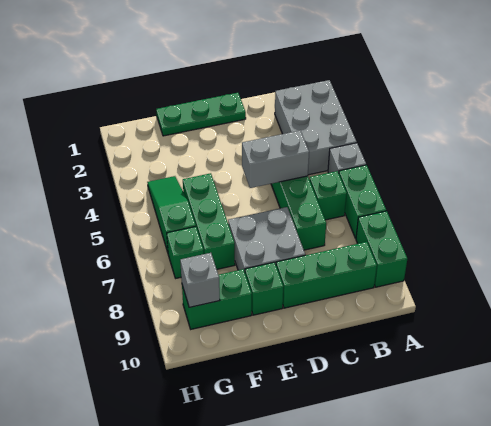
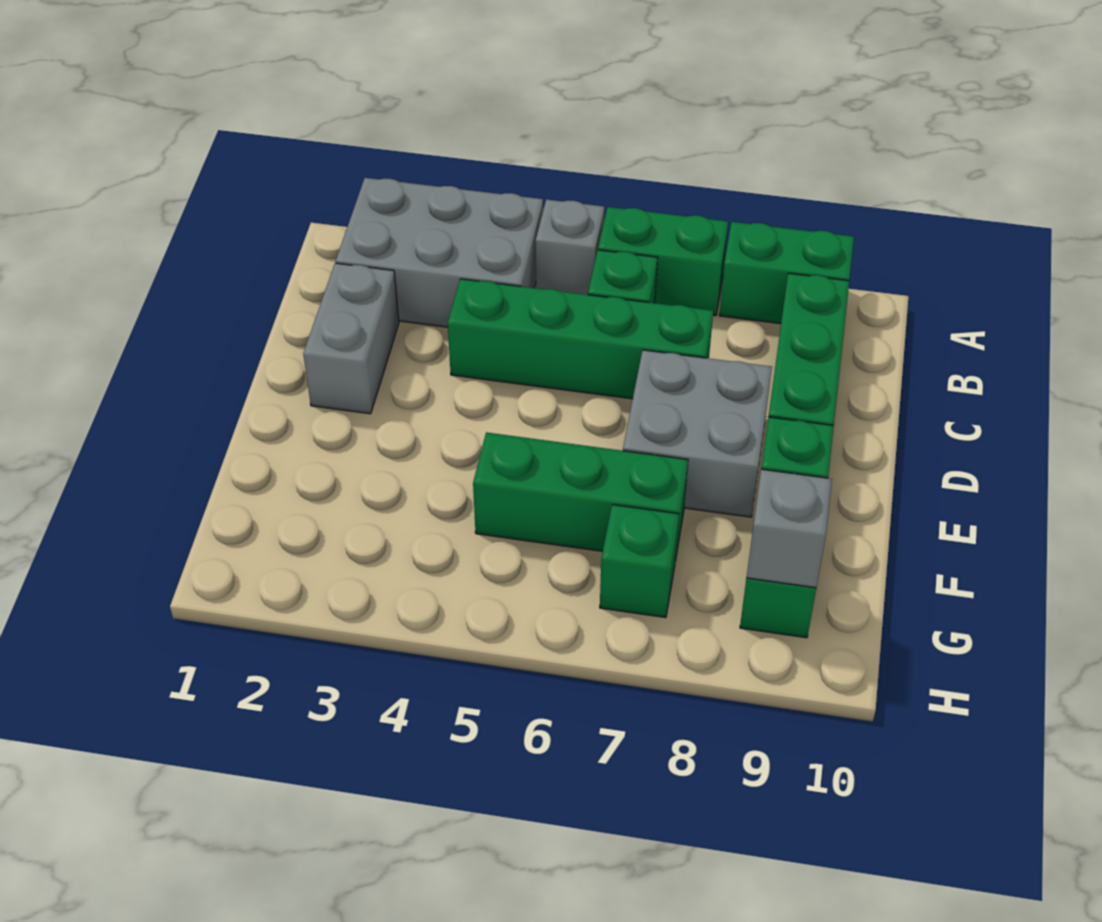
grey 1x2 brick [242,131,309,188] -> grey 1x2 brick moved to [303,263,399,414]
green 1x3 plate [156,93,246,136] -> none
green 1x3 slope [147,176,196,252] -> none

